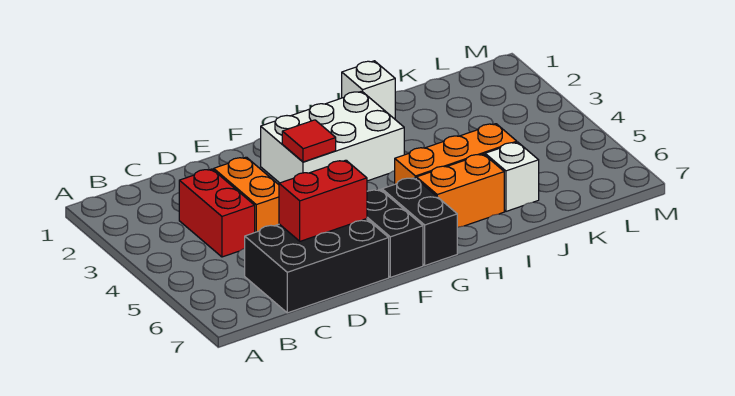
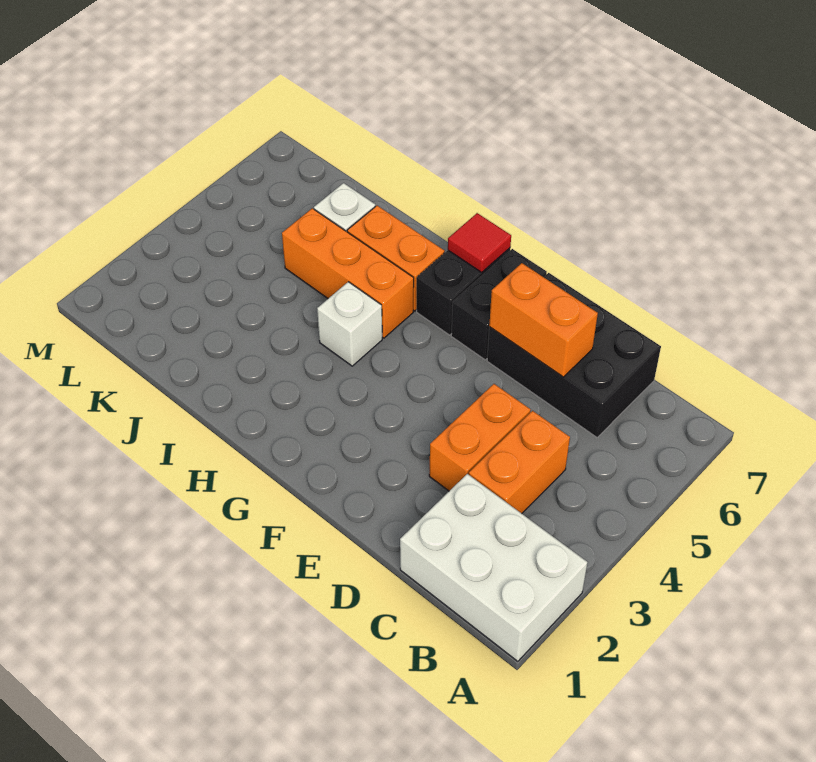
red 1x2 brick [179,169,255,257] -> orange 1x2 brick [469,411,570,513]
red 1x2 brick [279,160,367,241] -> orange 1x2 brick [489,263,598,377]
white 2x3 brick [261,91,404,183] -> white 2x3 brick moved to [400,474,588,661]
red 1x1 tile [282,120,336,162] -> red 1x1 tile moved to [448,213,511,272]
white 1x1 brick [342,61,395,119] -> white 1x1 brick moved to [317,282,382,366]

